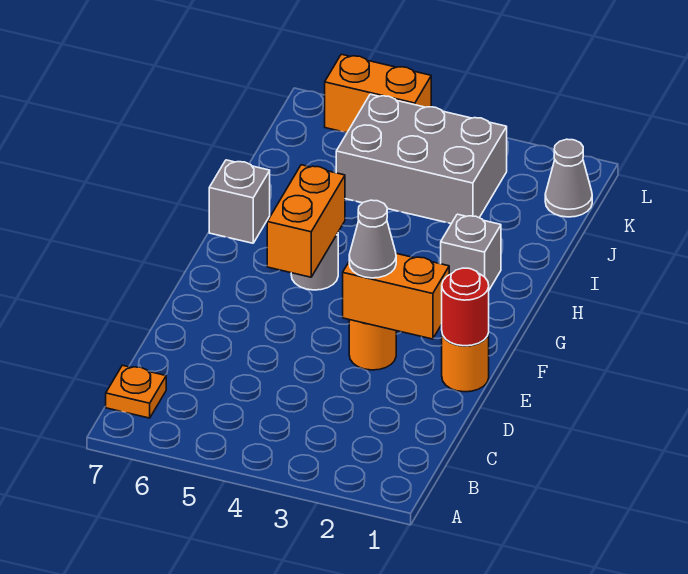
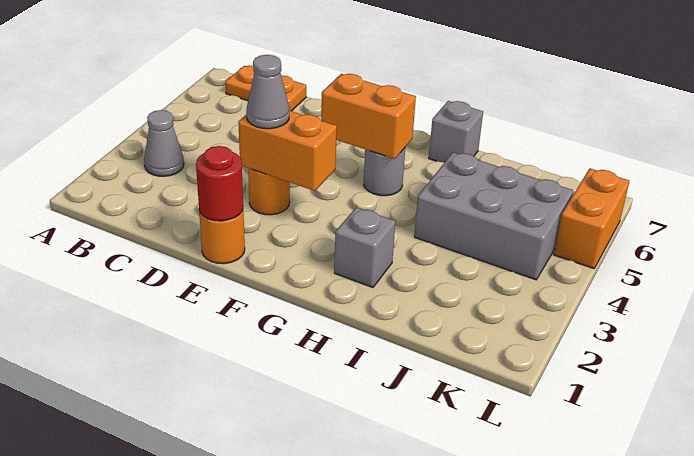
orange 1x1 plate [106,365,166,418] -> orange 1x2 plate [225,66,306,111]
orange 1x2 brick [343,254,449,339] -> orange 1x2 brick turned to [238,111,337,191]
grey 2x3 brick [336,94,507,224] -> grey 2x3 brick turned to [414,152,574,280]
grey 1x1 cone [545,139,592,217] -> grey 1x1 cone moved to [144,110,184,176]

